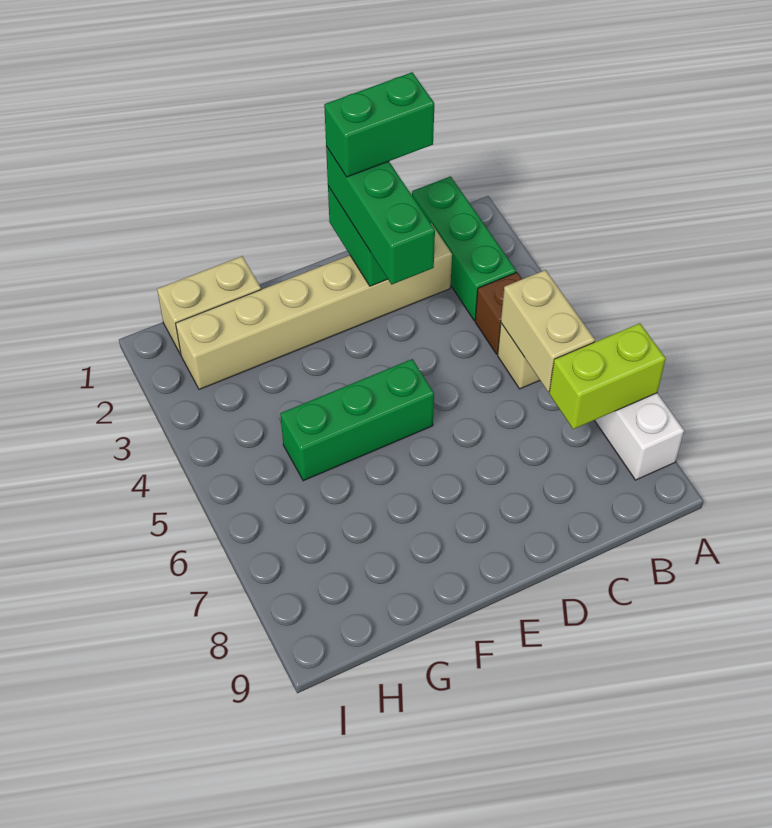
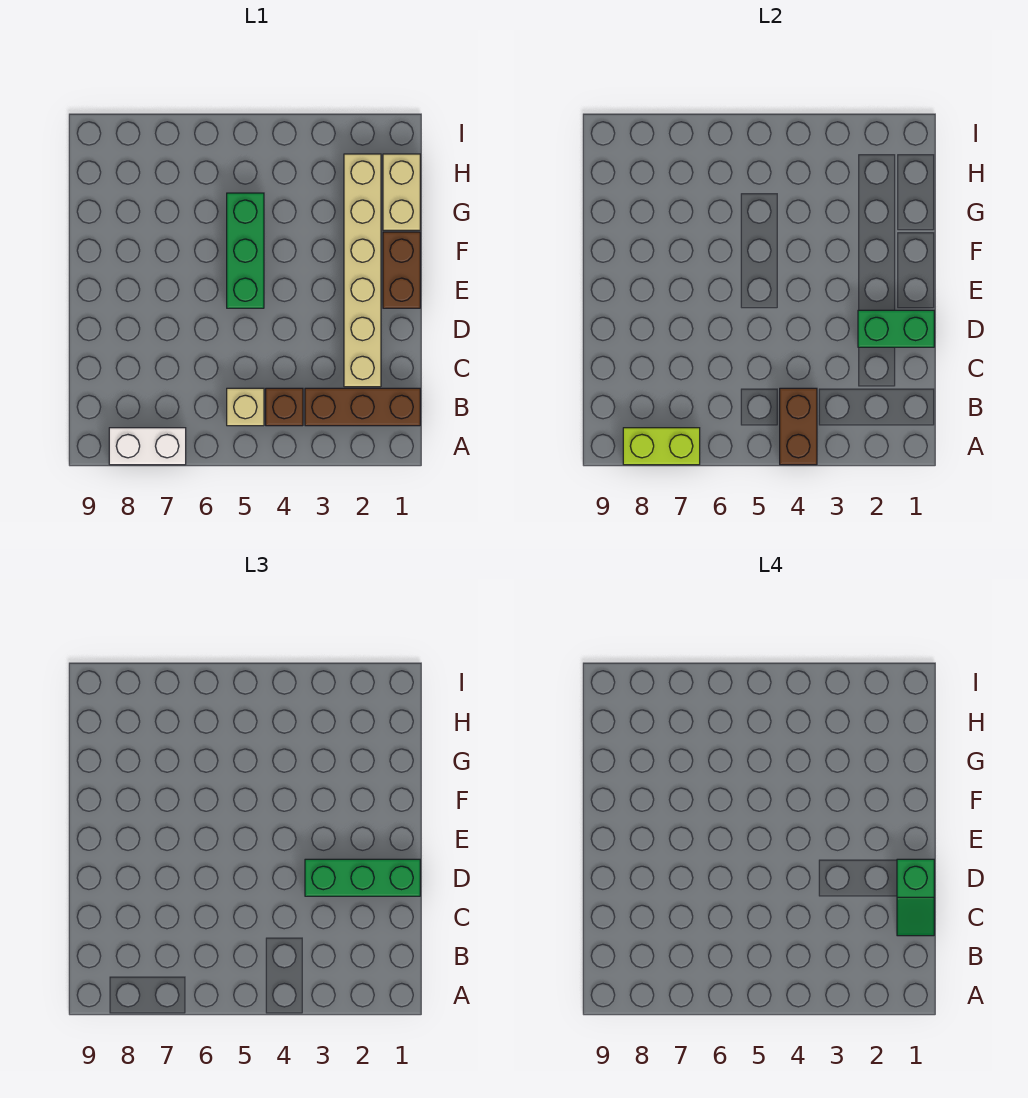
none -> brown 1x2 brick [780,388,817,465]
lime 1x2 brick [549,323,666,429] -> lime 1x2 brick turned to [623,428,700,465]
green 1x3 brick [412,176,516,321] -> brown 1x3 brick [305,388,420,426]
tan 1x2 brick [501,270,595,392] -> none
green 1x2 brick [324,72,434,177] -> green 1x2 slope [897,859,934,936]
none -> brown 1x2 brick [383,232,420,308]

